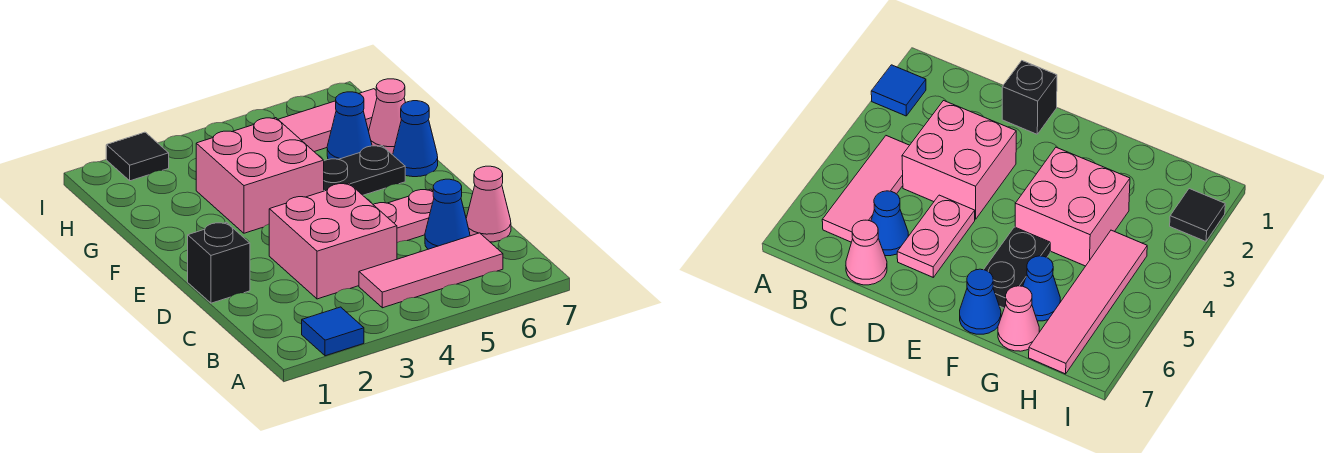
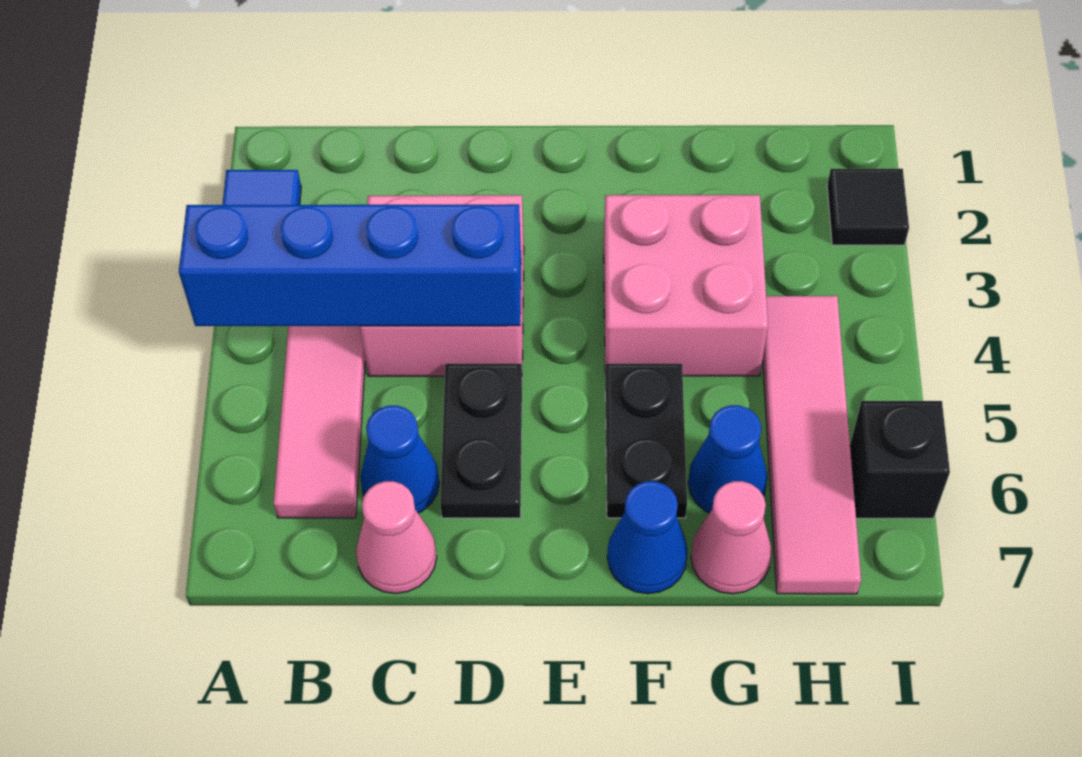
none -> blue 1x4 brick [179,204,521,326]
black 1x1 brick [188,222,250,303] -> black 1x1 brick moved to [850,401,950,518]
pink 1x2 plate [373,189,434,243] -> black 1x2 plate [440,364,522,518]

